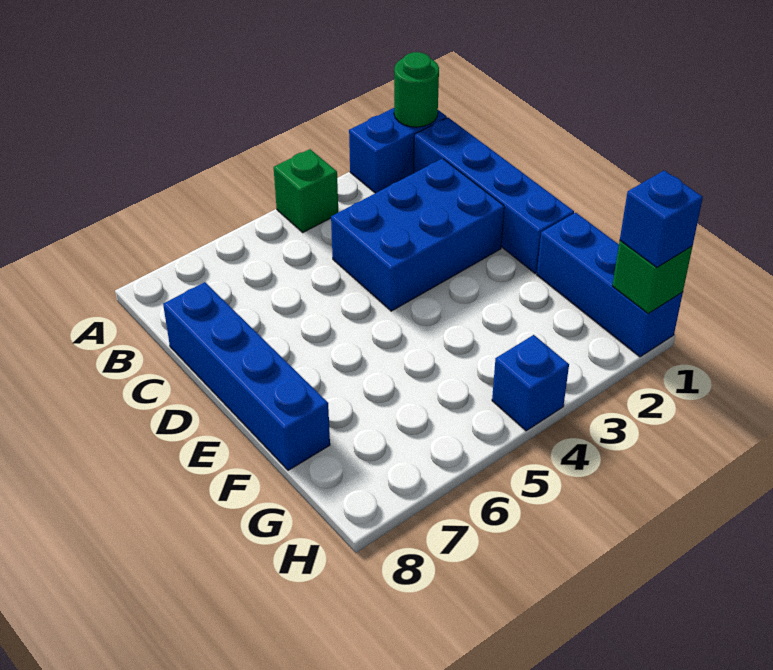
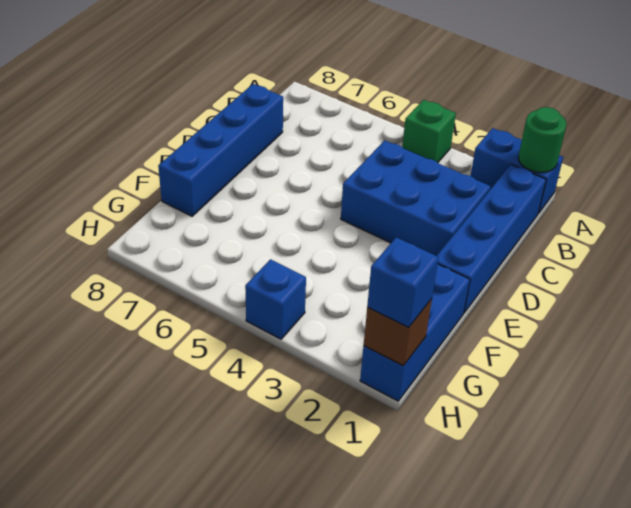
green 1x1 brick [612,241,693,314] -> brown 1x1 brick [364,299,432,366]

